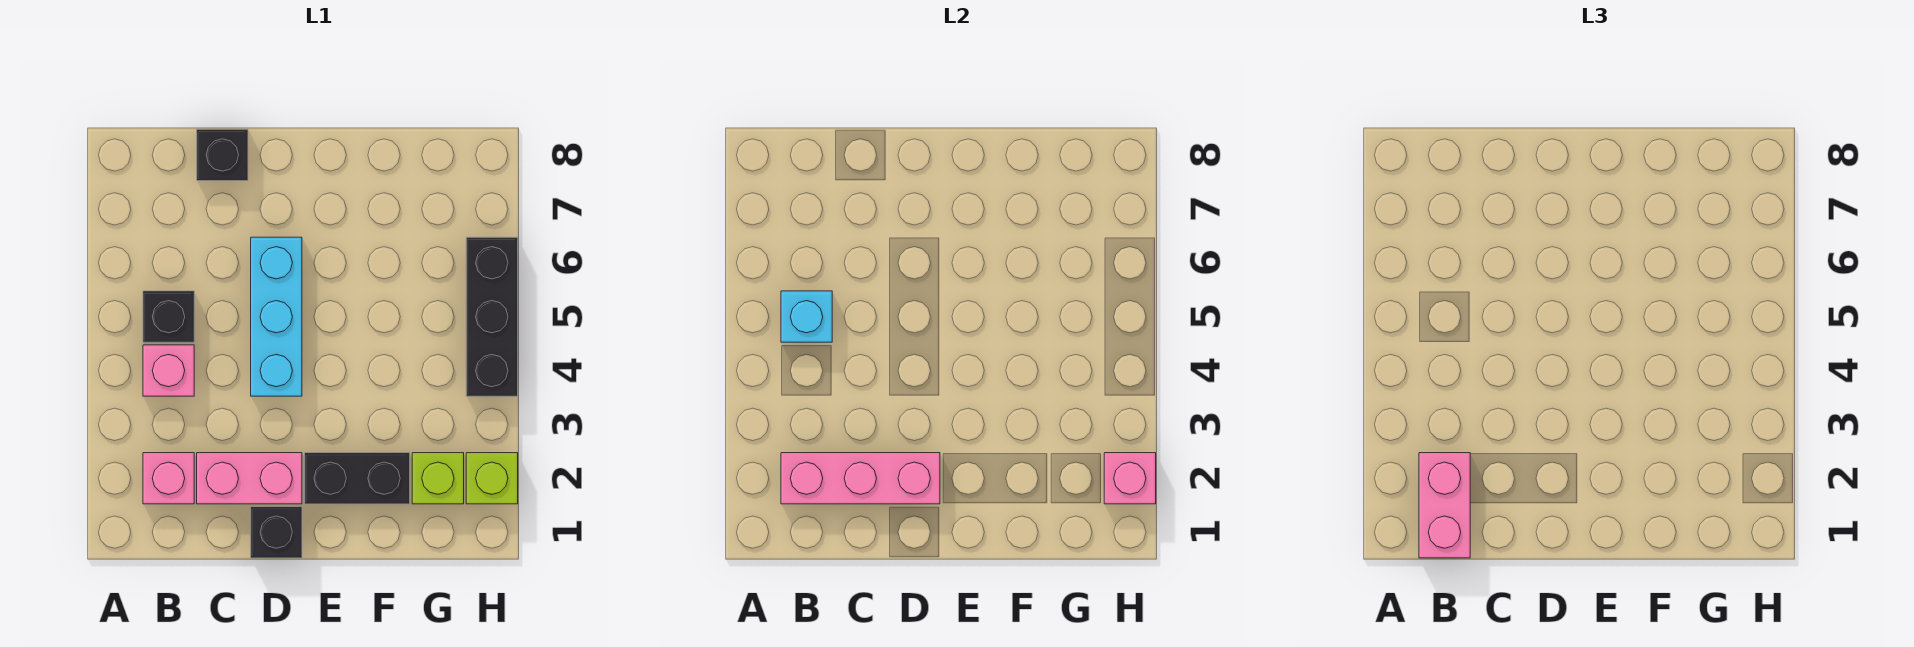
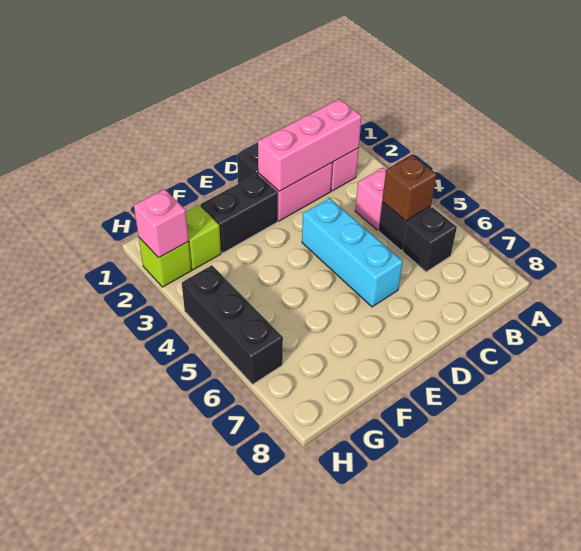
pink 1x2 brick [1419,453,1470,558] -> none
cyan 1x1 brick [781,291,832,342] -> brown 1x1 brick [382,155,437,221]
black 1x1 brick [197,129,248,181] -> black 1x1 brick moved to [402,207,457,272]

